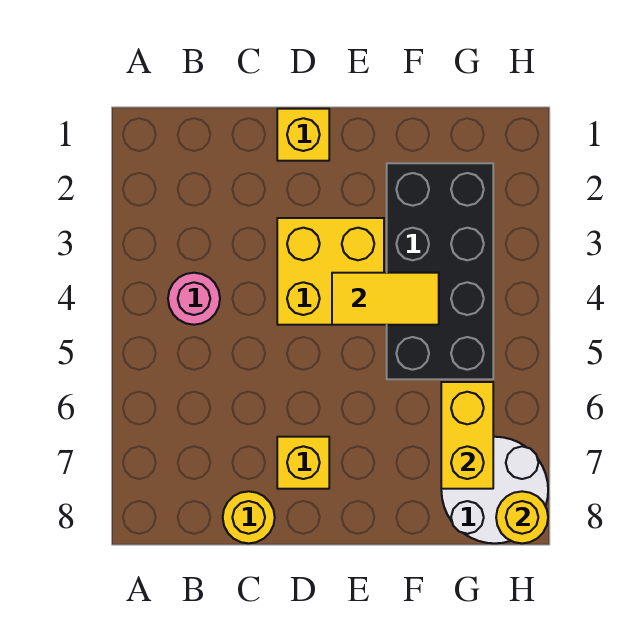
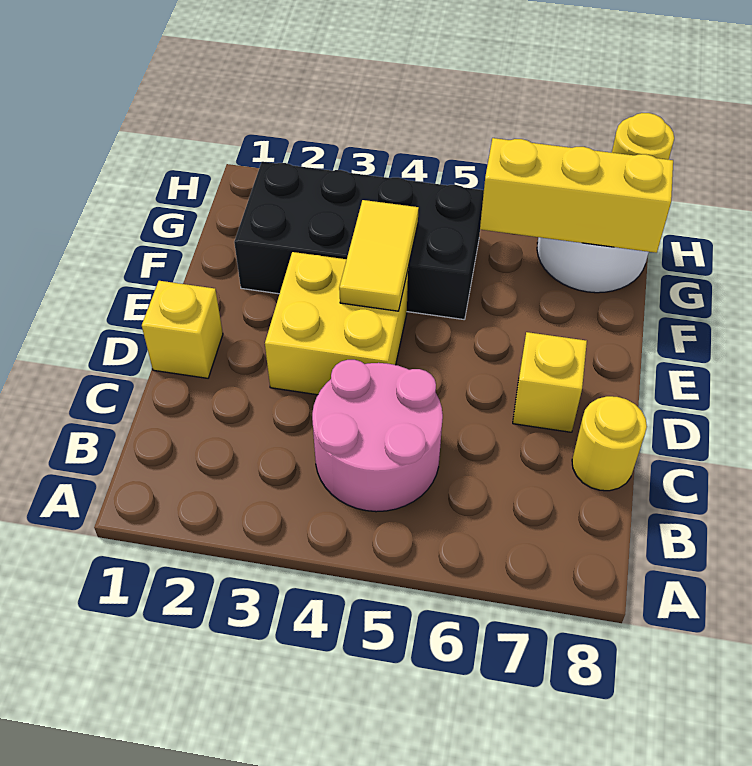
pink 1x1 round brick [168,273,220,325] -> pink 2x2 round brick [312,360,443,512]
yellow 1x2 brick [441,382,493,489] -> yellow 1x3 brick [480,138,673,253]

